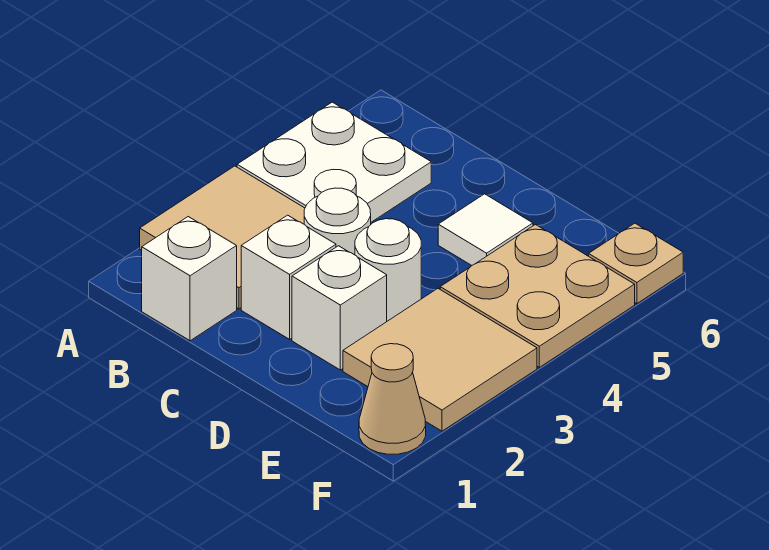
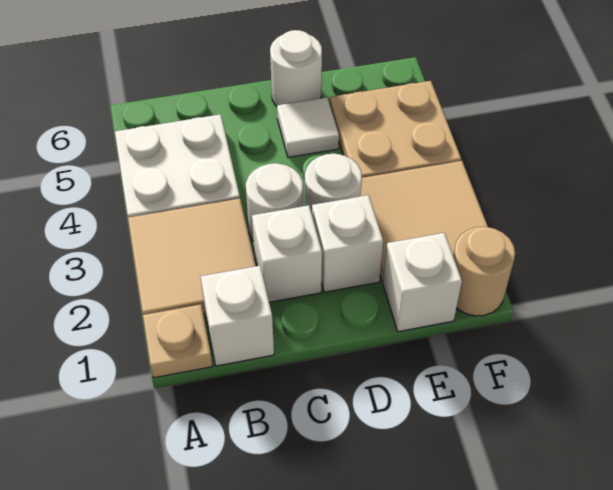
none -> white 1x1 round brick [270,30,322,106]
none -> white 1x1 brick [383,233,462,332]
tan 1x1 cone [359,344,426,454] -> tan 1x1 round brick [453,227,515,316]
tan 1x1 plate [589,223,683,304] -> tan 1x1 plate moved to [143,304,212,378]

